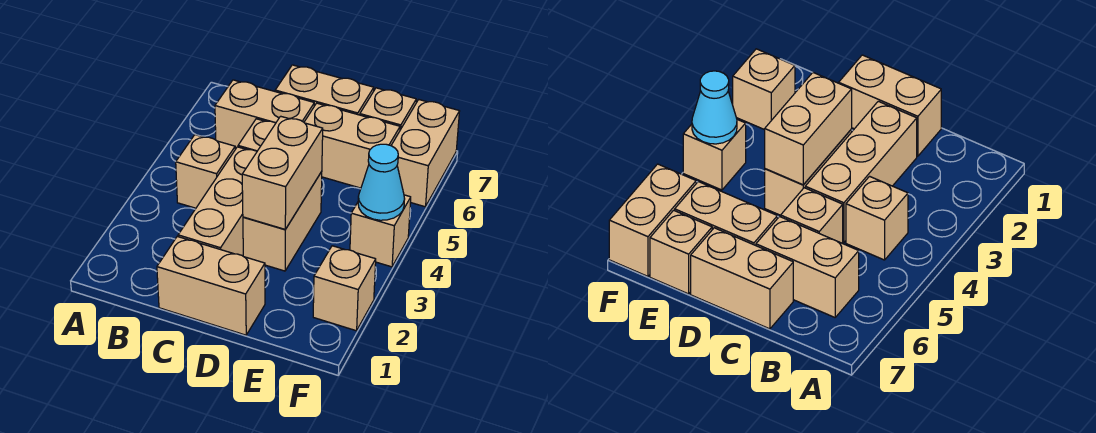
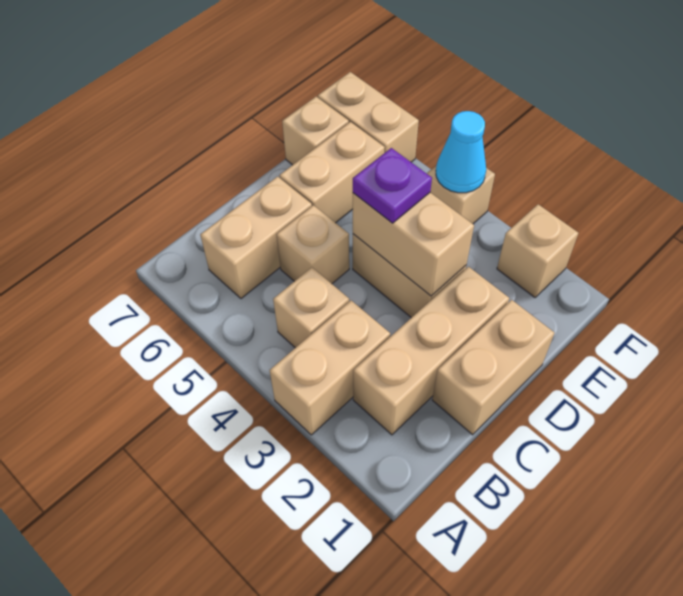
tan 1x3 brick [178,147,257,256] -> tan 1x3 brick turned to [353,267,509,435]
tan 1x2 brick [275,65,374,115] -> tan 1x2 brick moved to [270,300,390,435]
none -> purple 1x1 plate [353,148,432,223]

